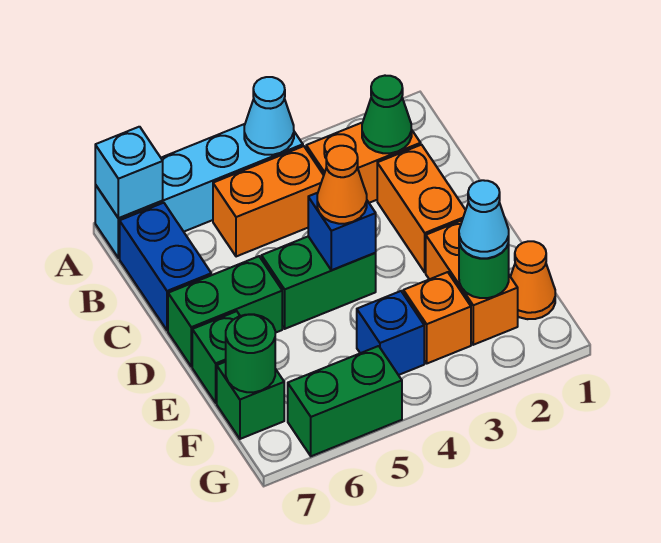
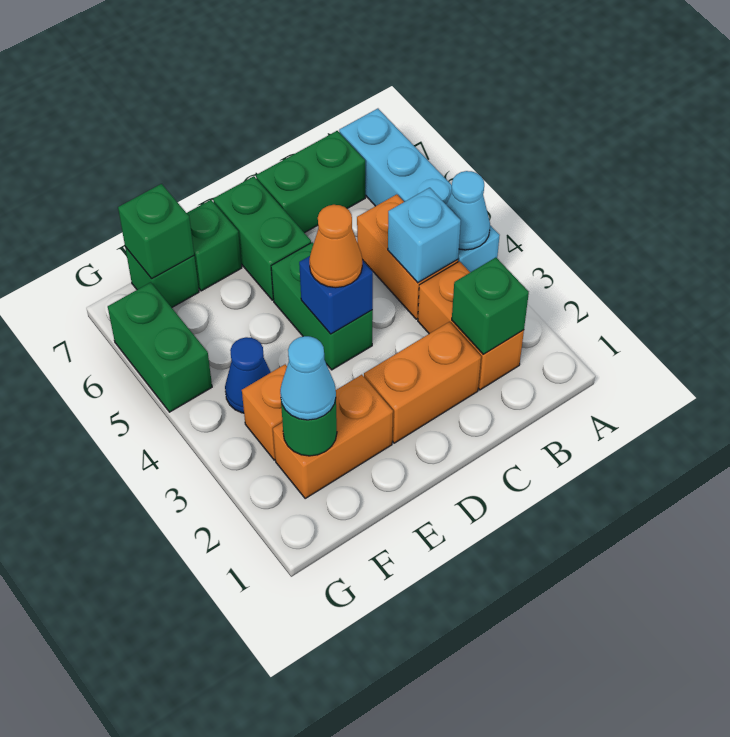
cyan 1x1 brick [95,127,163,218] -> cyan 1x1 brick moved to [388,188,461,283]
green 1x1 cone [362,76,412,153] -> green 1x1 brick [452,258,529,354]
blue 1x2 brick [120,203,211,330] -> green 1x2 brick [256,131,365,233]
orange 1x1 cone [510,241,555,319] -> none
blue 1x1 brick [357,291,424,375] -> blue 1x1 cone [225,337,271,413]
green 1x1 round brick [226,314,275,392] -> green 1x1 brick [118,184,194,279]

